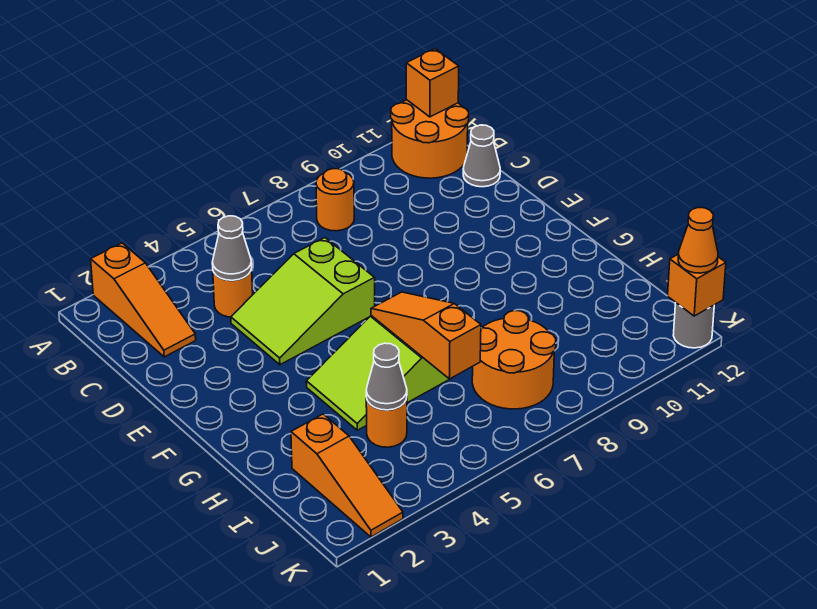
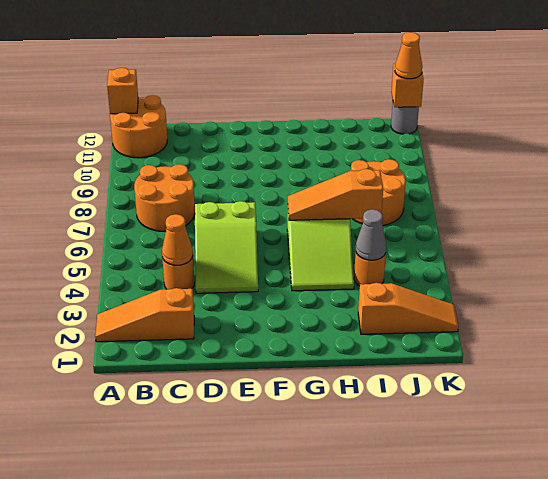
orange 1x3 slope [91,243,196,357] -> orange 1x3 slope turned to [95,288,194,342]
orange 1x1 round brick [316,169,354,231] -> orange 2x2 round brick [134,164,195,232]
grey 1x1 cone [212,216,252,280] -> orange 1x1 cone [162,214,193,265]
grey 1x1 cone [463,125,500,187] -> none

